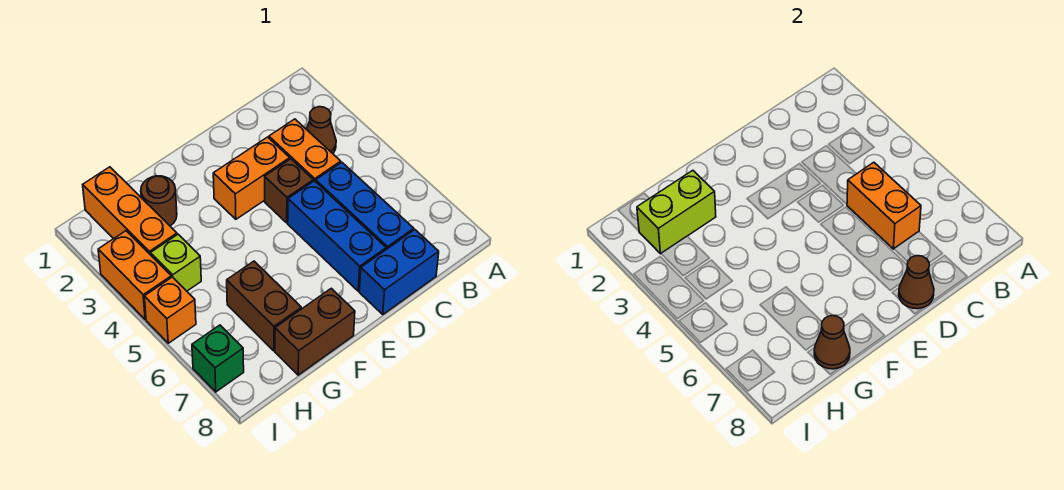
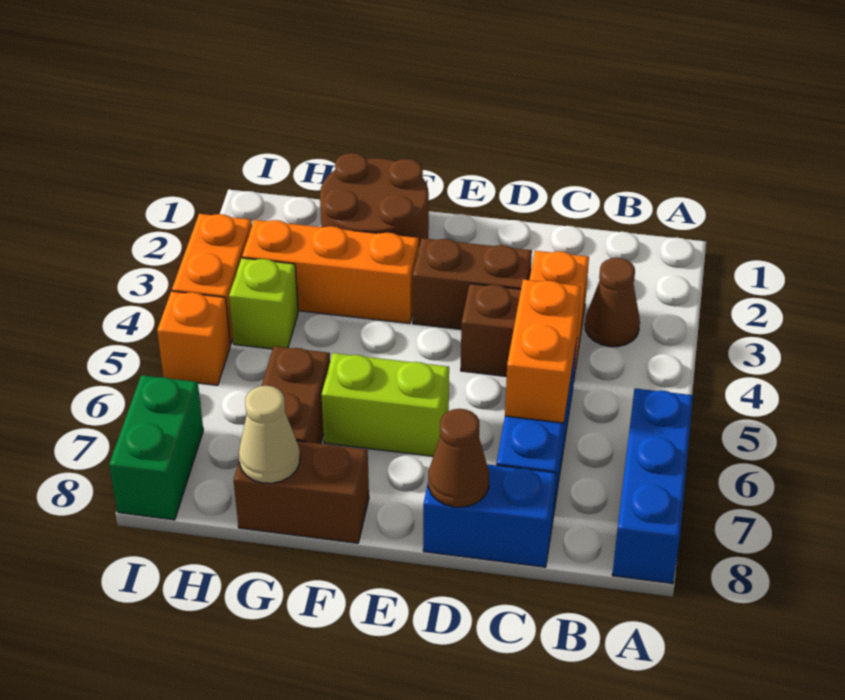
orange 1x2 brick [213,137,290,219] -> brown 1x2 brick [413,238,532,329]
blue 1x3 brick [288,181,386,291] -> blue 1x3 brick moved to [612,388,693,584]
brown 1x1 round brick [141,176,177,226] -> brown 2x2 round brick [320,153,429,246]
lime 1x2 brick [637,170,716,254] -> lime 1x2 brick moved to [322,353,449,456]
brown 1x1 cone [814,316,850,369] -> tan 1x1 cone [239,386,300,483]
orange 1x3 brick [83,167,177,255] -> orange 1x3 brick turned to [242,220,419,324]
green 1x1 brick [192,325,244,392] -> green 1x2 brick [109,375,203,520]

